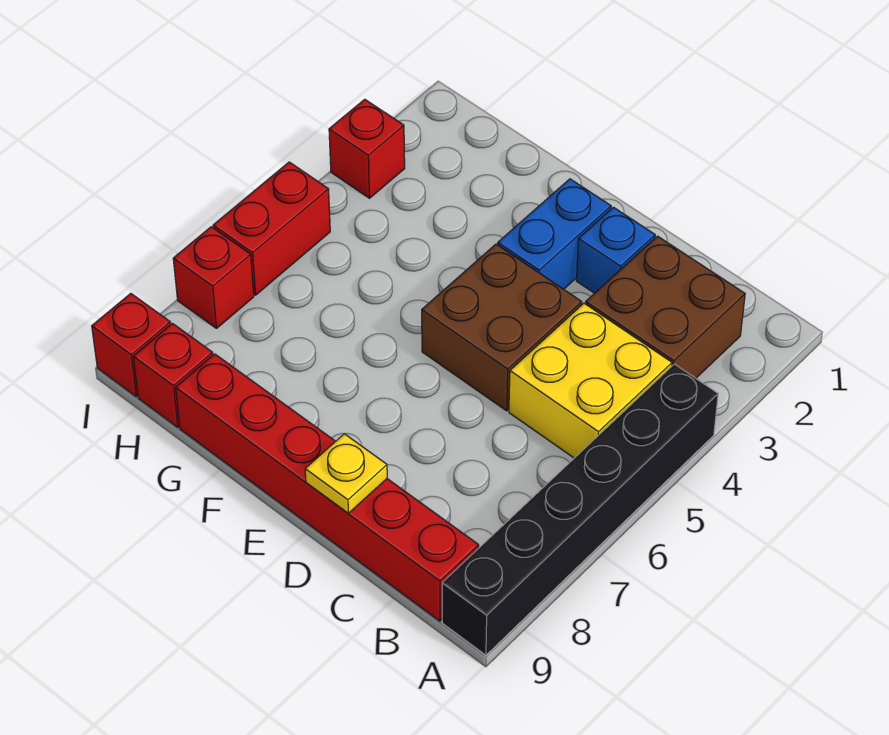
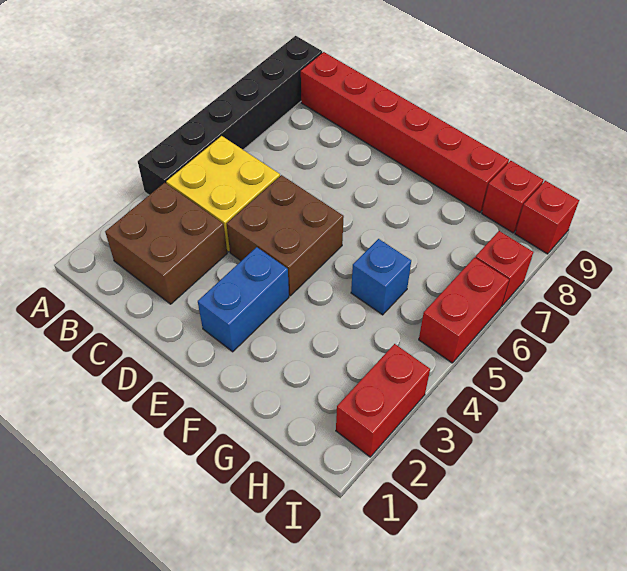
blue 1x1 brick [576,207,655,293] -> blue 1x1 brick moved to [351,239,411,315]
yellow 1x1 plate [305,434,387,513] -> none
red 1x1 brick [329,99,405,198] -> red 1x2 brick [336,344,430,457]

